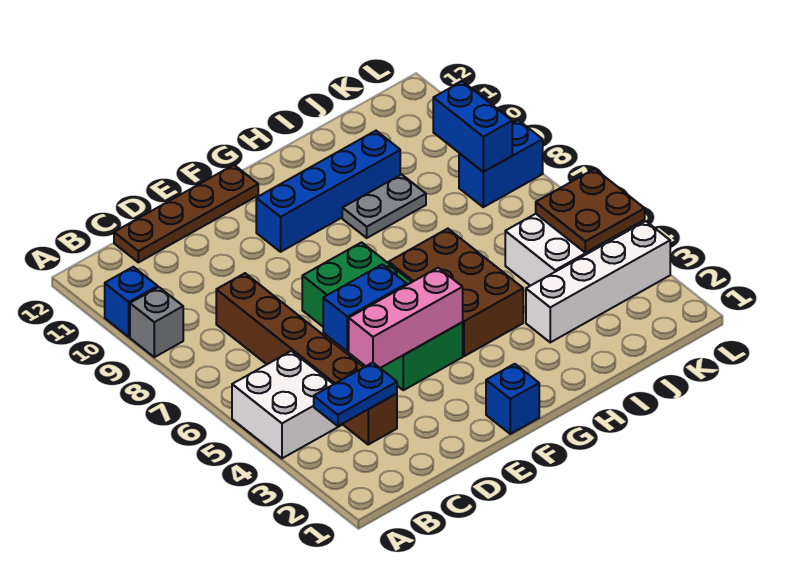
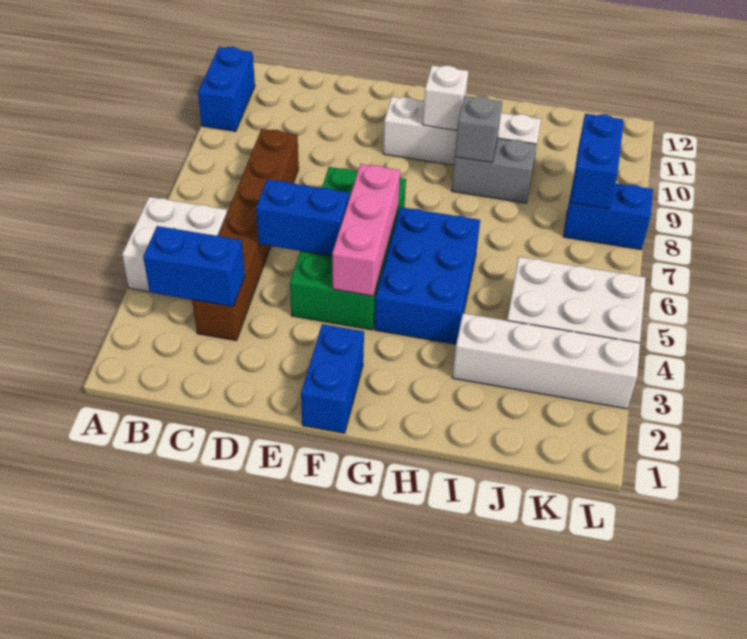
grey 1x1 brick [130,287,183,357] -> grey 1x1 brick moved to [455,96,502,163]
blue 1x1 brick [105,267,158,337] -> blue 1x2 brick [198,47,255,132]
blue 1x2 plate [314,363,397,426] -> blue 1x2 brick [143,226,245,307]
brown 1x4 plate [114,165,258,262] -> none
pink 1x3 brick [349,268,463,368] -> pink 1x3 brick turned to [332,164,400,296]
blue 1x1 brick [486,364,539,434] -> blue 1x2 brick [301,324,364,433]
blue 1x4 brick [256,131,400,252] -> white 1x4 brick [383,97,541,165]
brown 2x3 brick [389,229,523,356] -> blue 2x3 brick [375,207,480,344]
none -> white 1x1 brick [423,65,468,130]
grey 1x2 plate [342,174,426,238] -> grey 1x2 brick [452,138,537,203]
brown 2x2 plate [536,169,645,253] -> none

